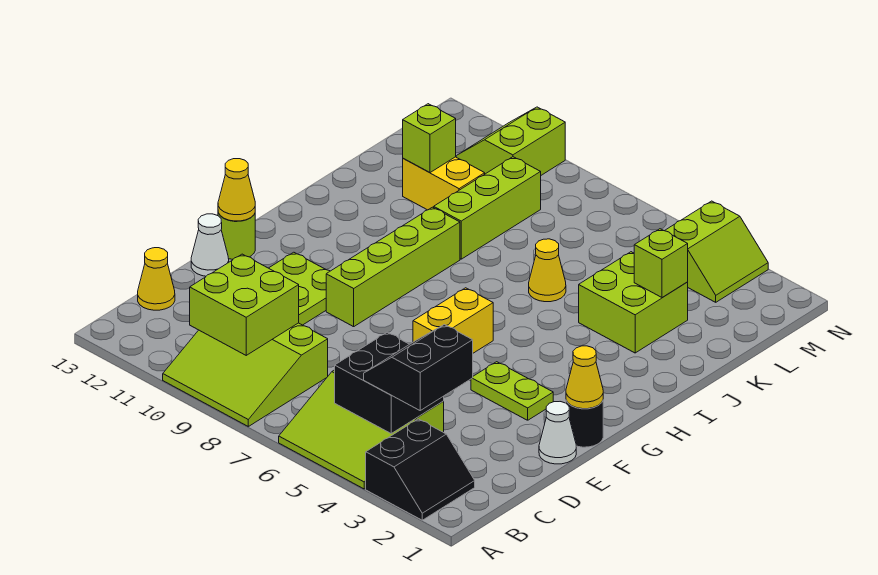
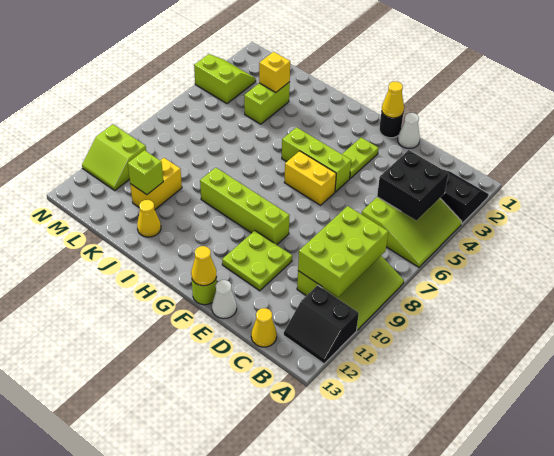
black 2x2 slope [364,325,473,410] -> black 2x2 slope moved to [284,285,359,364]
lime 2x2 brick [190,254,299,355] -> lime 2x3 brick [298,206,388,297]
lime 2x2 brick [579,252,688,353] -> lime 1x2 brick [244,82,290,124]
yellow 1x1 cone [529,239,566,302] -> yellow 1x1 cone moved to [137,200,161,237]
lime 1x3 brick [434,157,541,259] -> lime 1x3 brick moved to [282,127,351,192]
lime 1x1 brick [634,229,688,298] -> yellow 1x1 brick [259,52,290,92]

